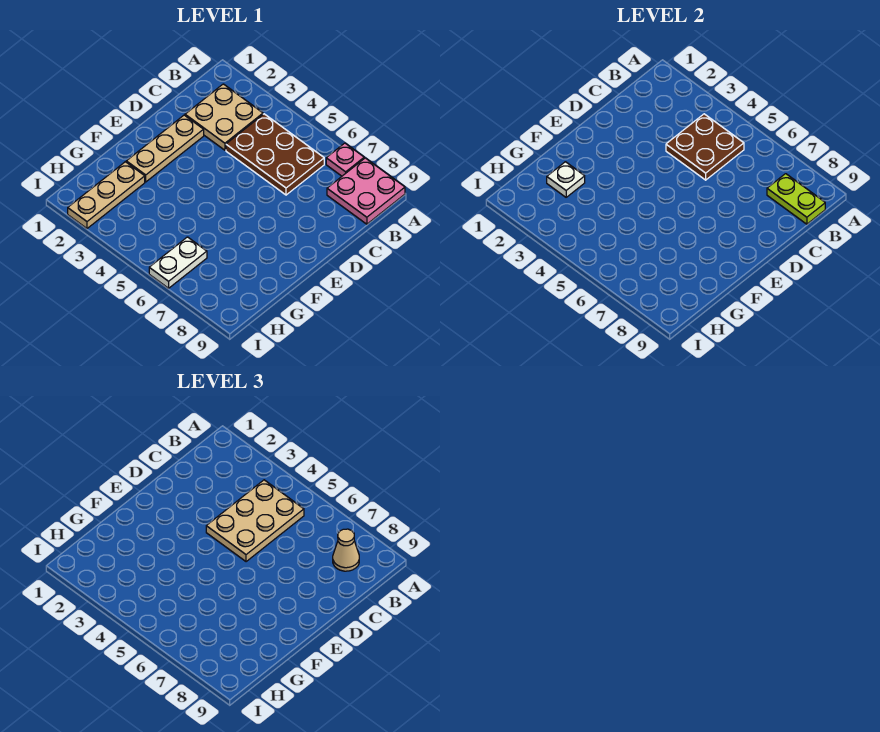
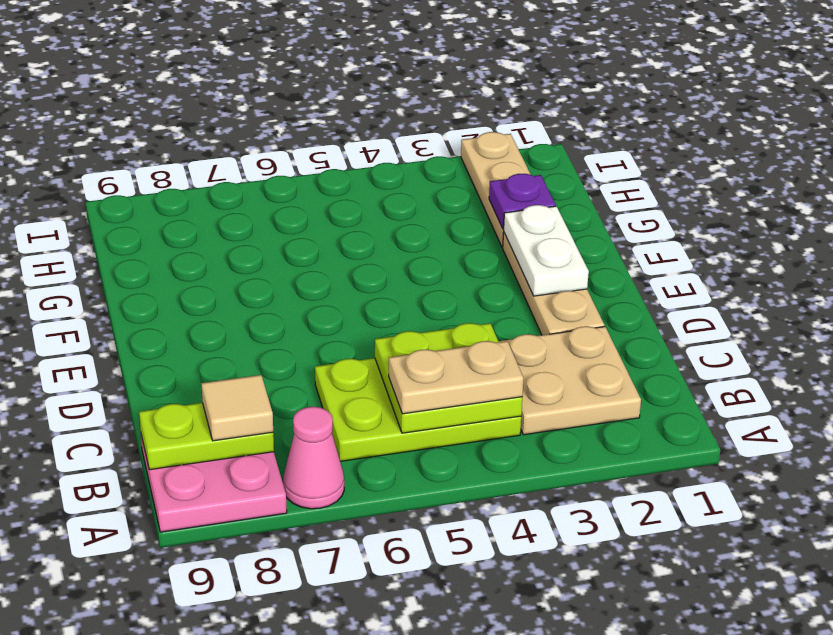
pink 1x1 plate [326,143,364,176] -> pink 1x1 cone [283,407,344,509]
brown 2x3 plate [226,114,324,195] -> lime 2x3 plate [315,358,521,461]
brown 2x2 plate [666,114,744,180] -> lime 2x2 plate [375,323,522,433]
tan 2x3 plate [206,480,304,562] -> tan 1x2 plate [389,341,524,414]
tan 1x1 cone [333,529,359,571] -> tan 1x1 tile [201,375,273,441]
white 1x1 plate [547,162,585,197] -> purple 1x1 plate [489,173,556,229]
white 1x2 plate [149,237,207,288] -> white 1x2 plate moved to [504,205,589,296]

